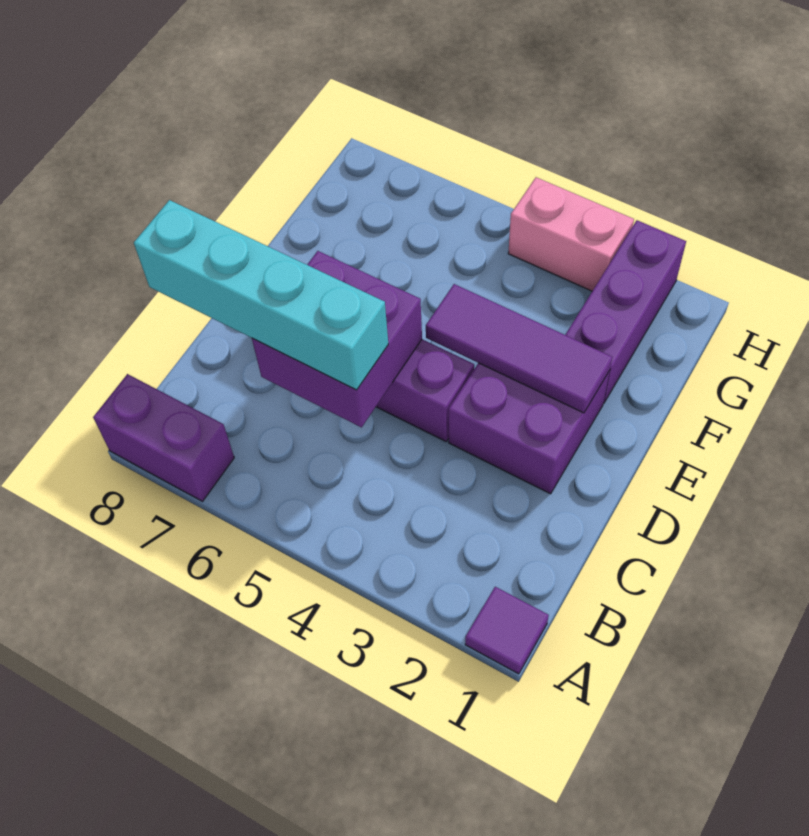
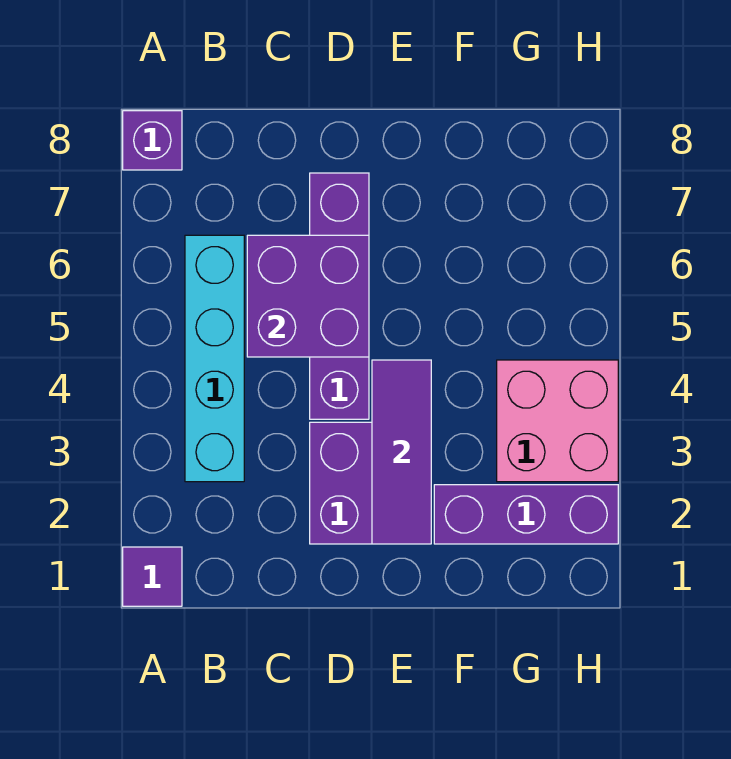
purple 1x2 brick [93,374,234,501] -> purple 1x1 brick [123,111,182,170]
cyan 1x4 brick [134,200,388,390] -> cyan 1x4 brick moved to [185,235,244,482]
pink 1x2 brick [508,177,634,291] -> pink 2x2 brick [497,360,618,482]

